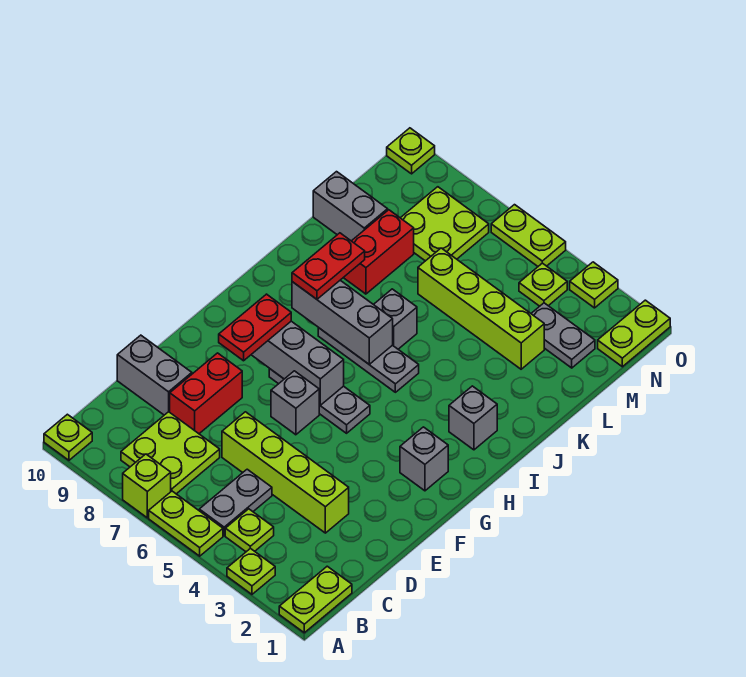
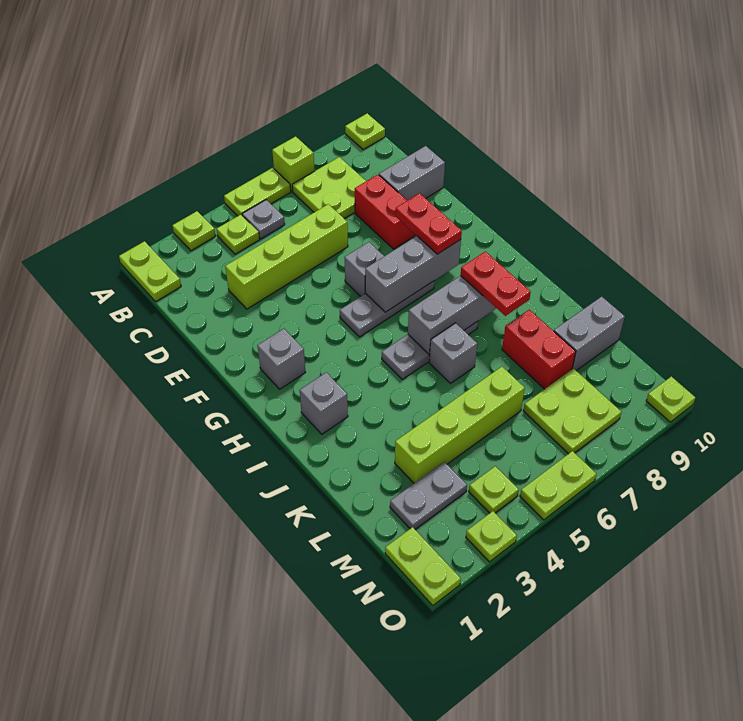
grey 1x2 plate [199,469,272,536] -> grey 1x1 plate [242,200,285,239]

